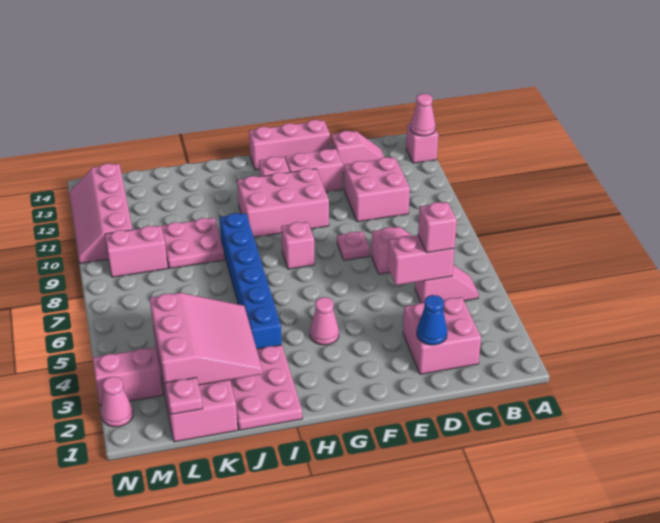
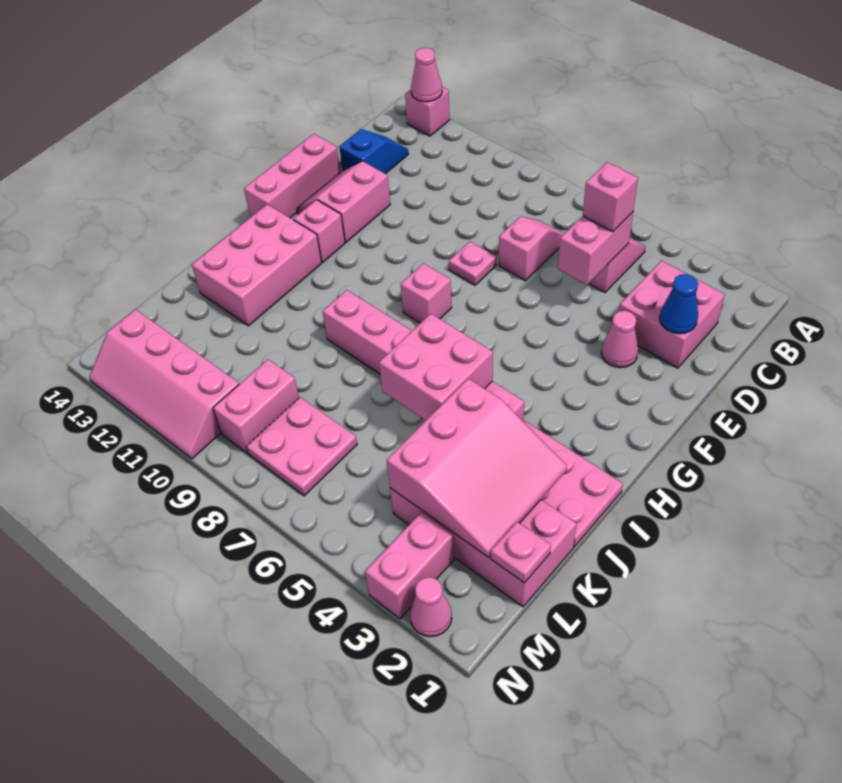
pink 2x2 brick [344,157,410,222] -> pink 2x2 brick moved to [379,314,493,420]
pink 1x2 slope [331,131,384,173] -> blue 1x2 slope [339,129,408,174]
pink 2x3 brick [237,168,329,237] -> pink 2x3 brick moved to [192,204,322,326]
pink 1x1 cone [310,297,339,345] -> pink 1x1 cone moved to [601,311,638,368]
blue 1x6 brick [220,213,282,349] -> pink 1x6 brick [323,290,524,422]
pink 3x3 slope [150,293,262,388] -> pink 3x3 slope turned to [387,379,567,558]
pink 2x2 plate [161,218,225,268] -> pink 2x2 plate moved to [246,397,357,496]

